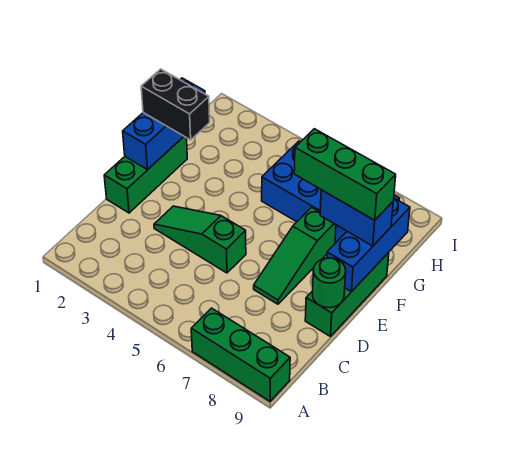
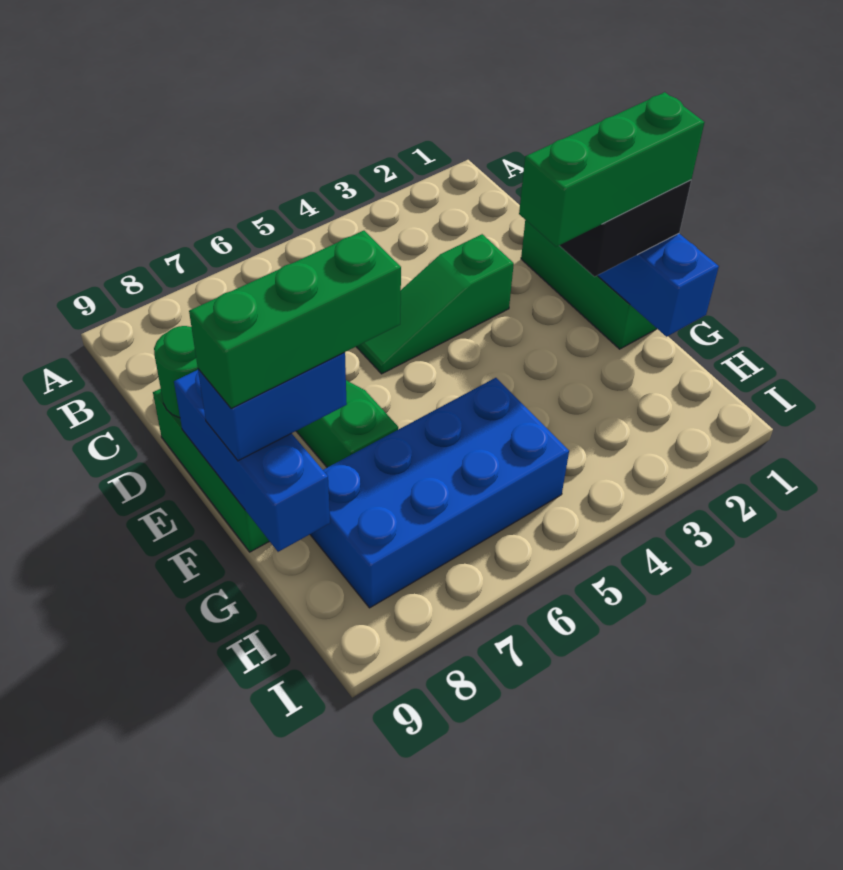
green 1x3 brick [191,308,290,401] -> green 1x3 brick moved to [519,92,705,247]
green 1x3 slope [154,206,246,273] -> green 1x3 slope turned to [356,234,514,374]

